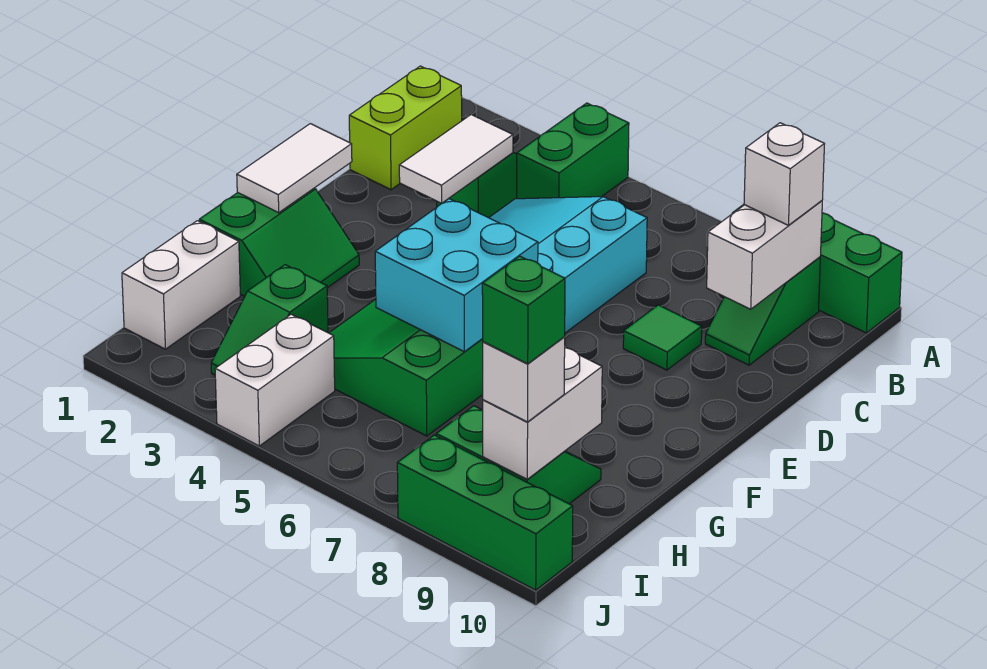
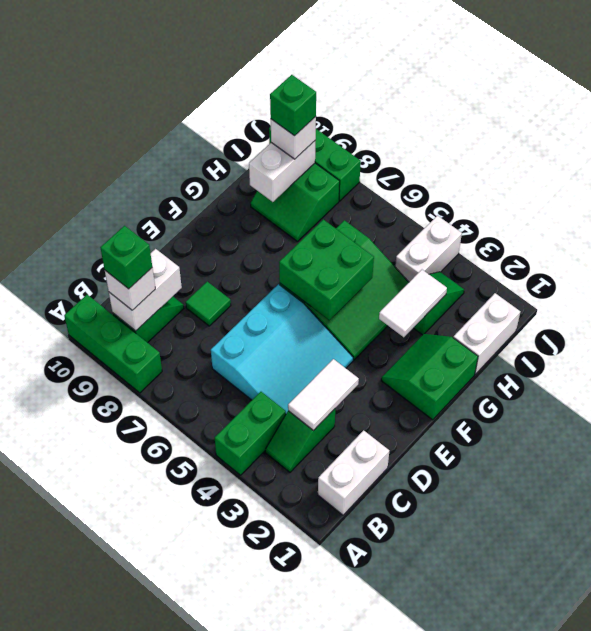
lime 1x2 brick [349,66,462,190] -> white 1x2 brick [318,430,389,515]
none -> green 1x1 brick [100,226,152,289]
white 1x2 tile [237,124,352,213] -> white 1x2 tile moved to [379,270,447,337]
cyan 2x2 brick [375,199,538,352] -> green 2x2 brick [279,219,374,320]

